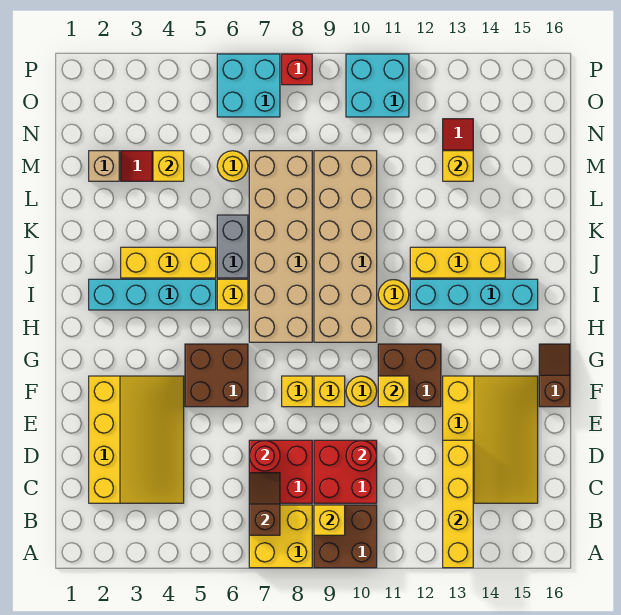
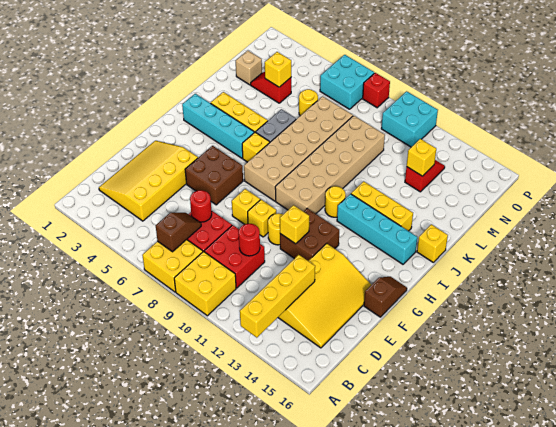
brown 2x2 brick [314,505,377,568] -> yellow 2x2 brick [174,251,236,316]
yellow 1x1 brick [314,505,345,535] -> yellow 1x1 brick moved to [417,224,448,262]
yellow 3x4 slope [89,376,184,503] -> yellow 3x4 slope turned to [99,141,198,221]

